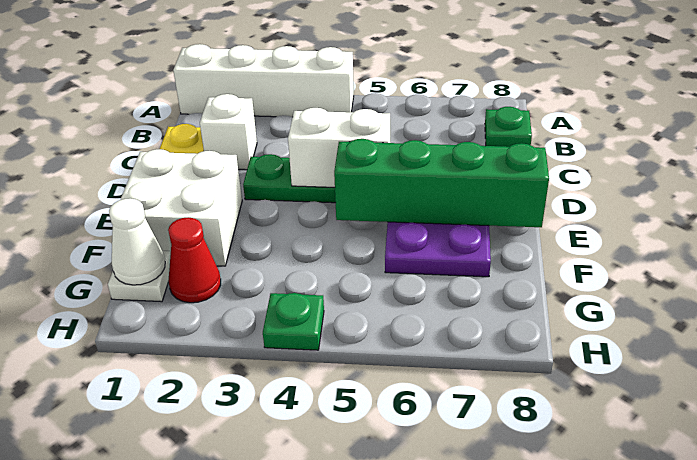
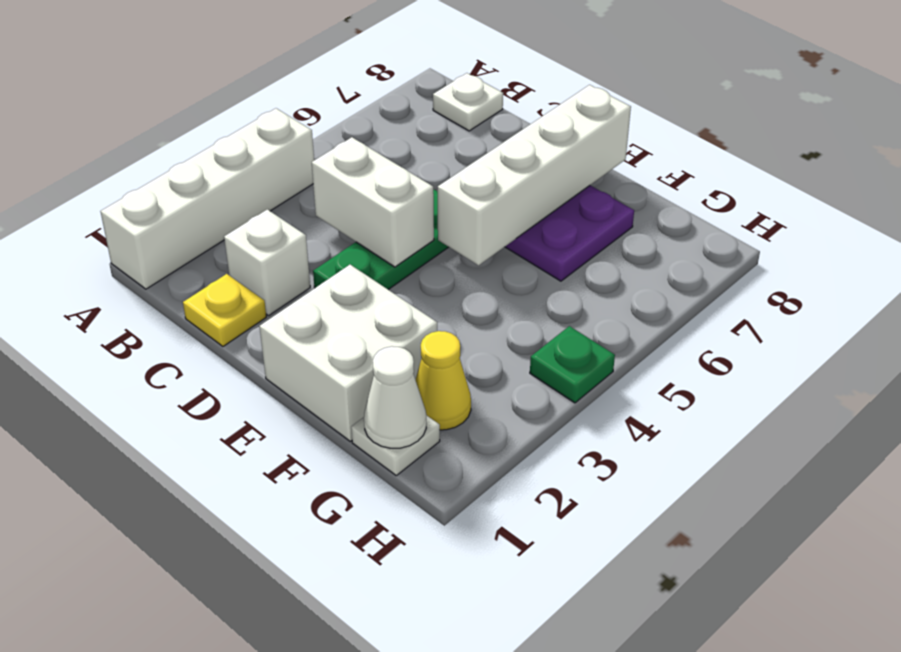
green 1x1 plate [485,107,532,147] -> white 1x1 plate [433,73,503,131]
white 1x2 brick [288,108,390,187] -> white 1x2 brick turned to [312,137,434,267]
green 1x4 brick [334,139,549,227] -> white 1x4 brick [438,85,631,265]
red 1x1 cone [168,217,221,303] -> yellow 1x1 cone [415,331,471,430]

